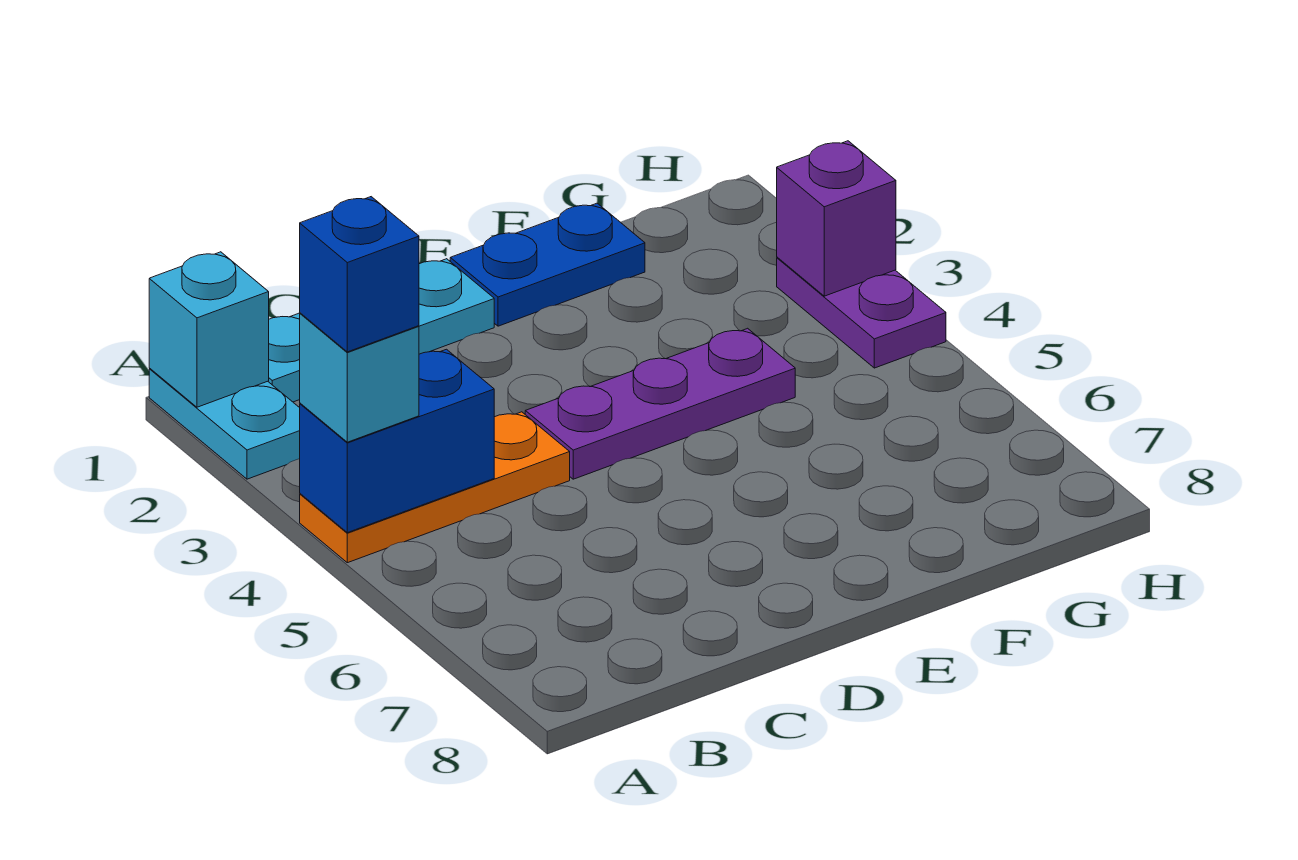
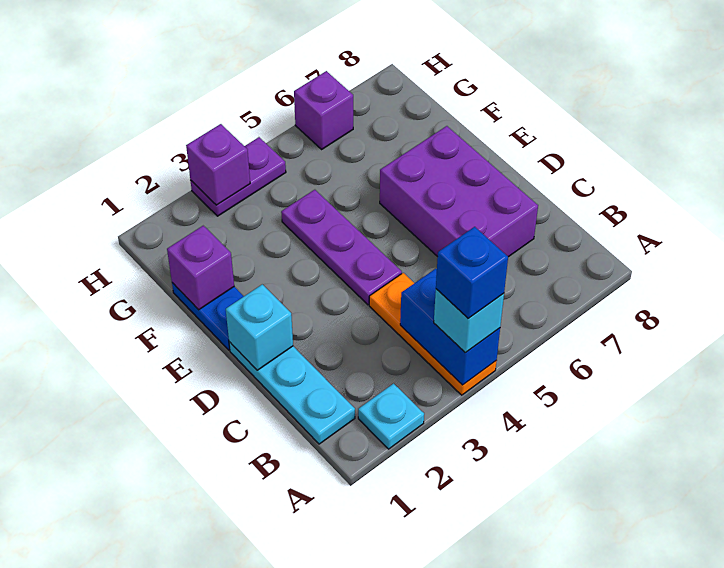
cyan 1x2 plate [149,369,300,479] -> cyan 1x1 plate [358,384,424,449]
cyan 1x1 brick [149,252,269,407] -> cyan 1x1 brick moved to [226,284,293,370]
none -> purple 2x3 brick [380,126,538,257]
none -> purple 1x1 brick [167,226,234,310]
none -> purple 1x1 brick [294,71,353,149]

